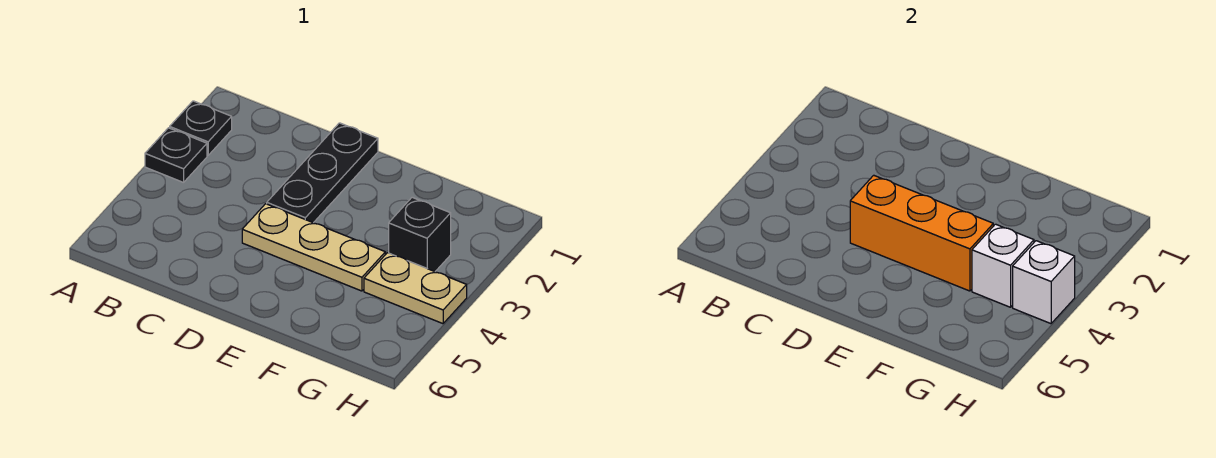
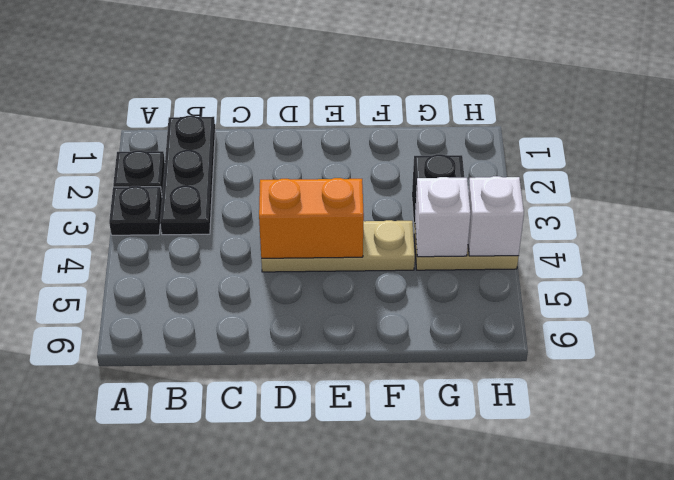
black 1x3 plate [267,123,378,223] -> black 1x3 plate moved to [160,116,215,235]
orange 1x3 brick [850,175,993,291] -> orange 1x2 brick [259,178,364,258]

